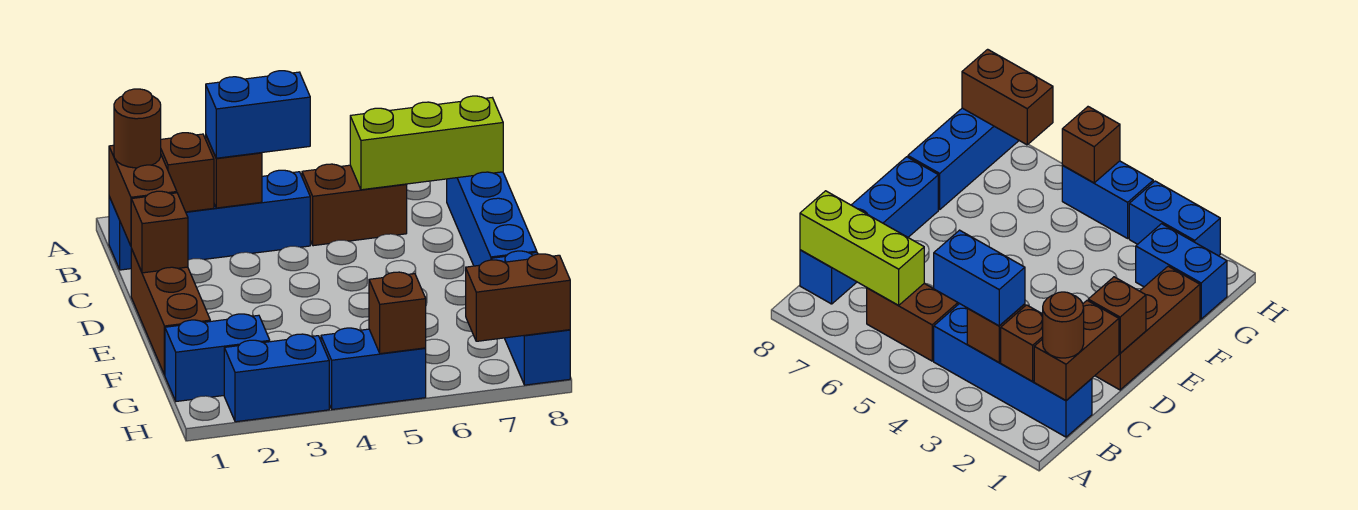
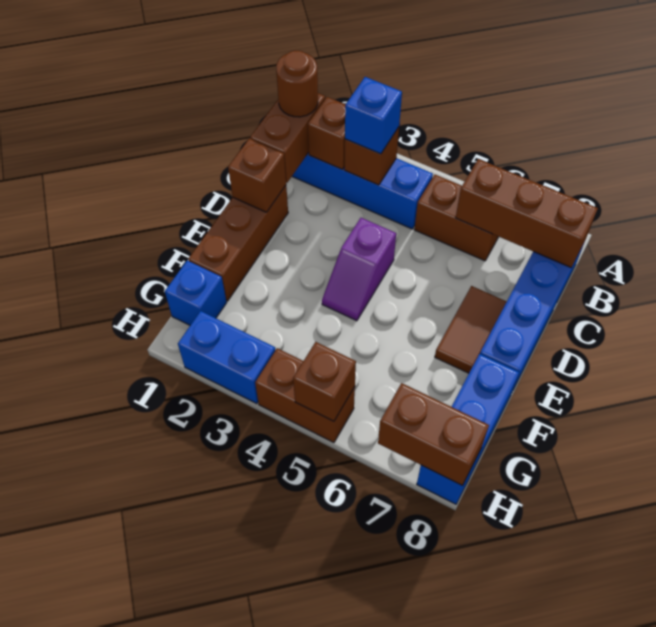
blue 1x2 brick [206,71,310,158] -> blue 1x1 brick [345,77,402,154]
lime 1x3 brick [350,96,503,190] -> brown 1x3 brick [455,159,598,267]
none -> purple 1x2 slope [322,218,396,321]
none -> brown 1x2 tile [435,286,507,373]
blue 1x2 brick [165,314,270,401] -> blue 1x1 brick [165,261,227,325]
blue 1x2 brick [321,328,426,409] -> brown 1x2 brick [255,348,355,443]

